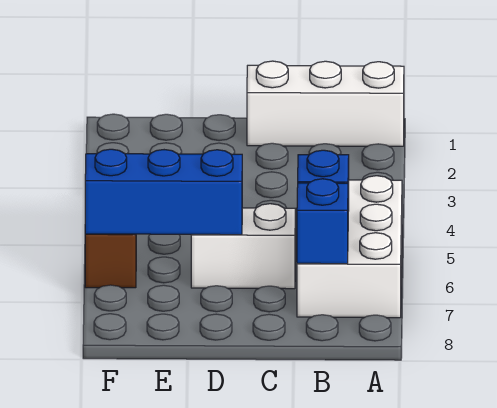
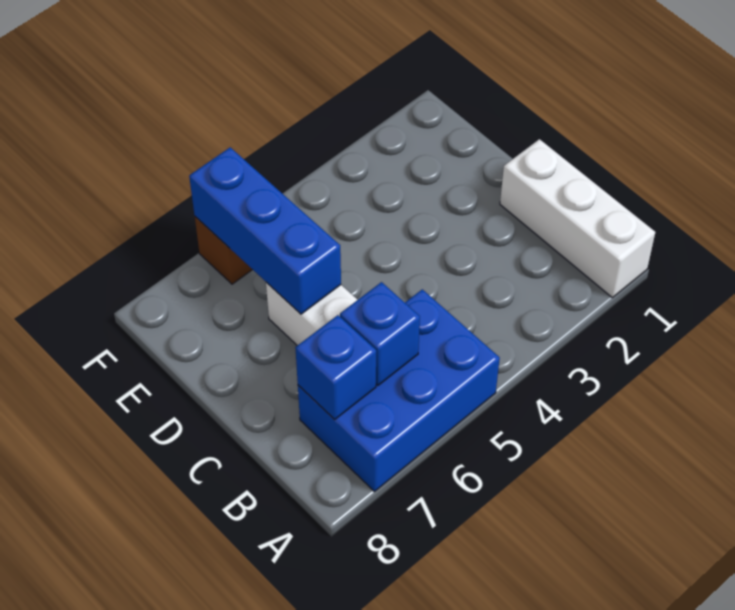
white 2x3 brick [297,176,402,318] -> blue 2x3 brick [298,289,500,492]

